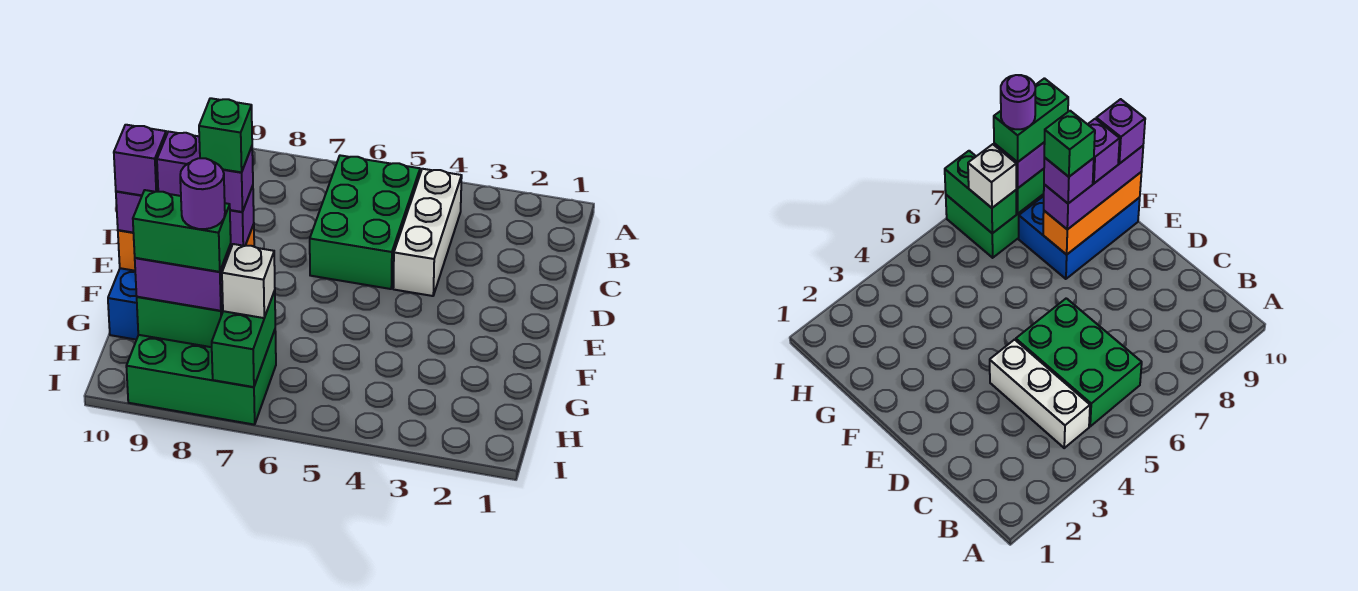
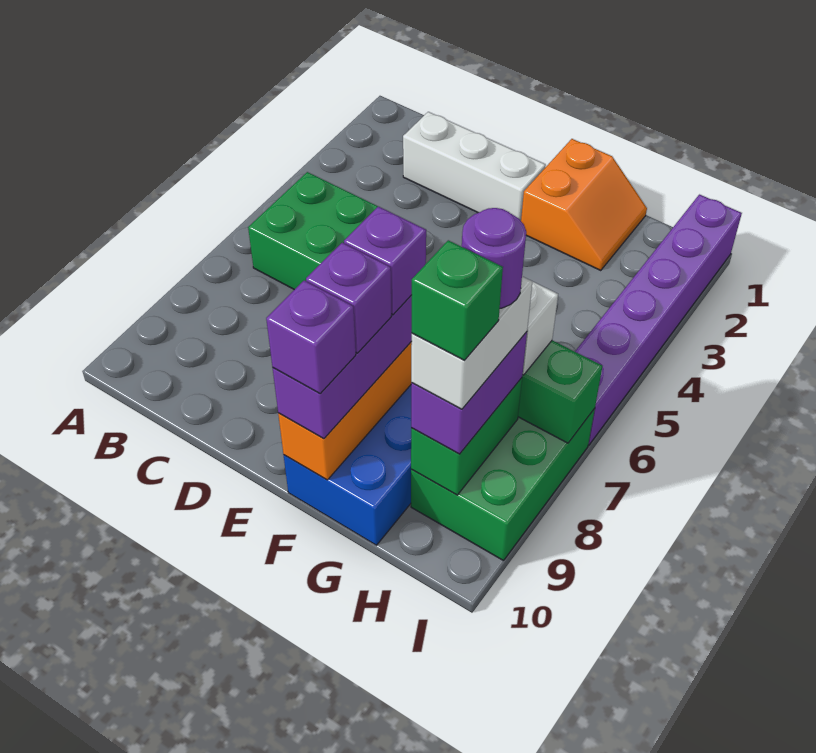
white 1x3 brick [393,169,462,296] -> white 1x3 brick moved to [403,112,546,221]
none -> orange 2x2 slope [521,139,647,271]
green 1x1 brick [199,98,252,172] -> green 1x1 brick moved to [412,240,503,360]
green 1x2 brick [133,190,231,272] -> white 1x2 brick [411,276,533,409]
none -> purple 1x6 brick [575,195,742,445]

